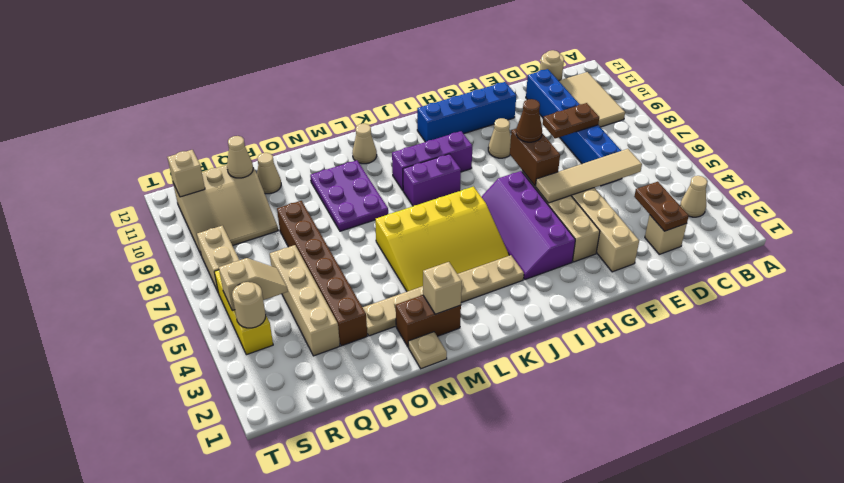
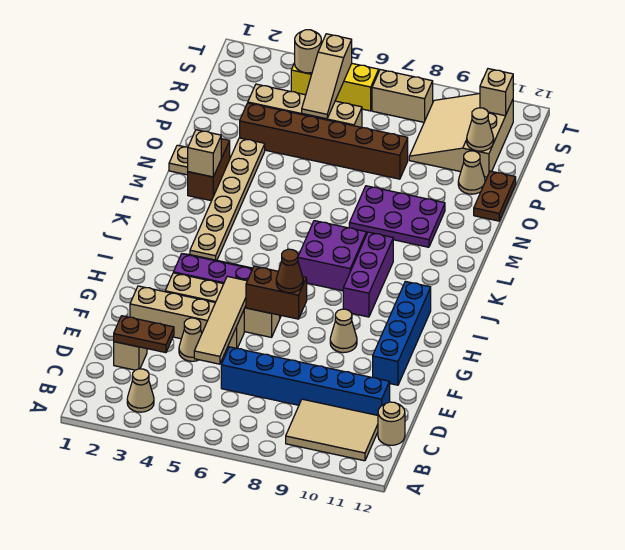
brown 1x2 plate [543,103,599,138] -> brown 1x2 plate moved to [474,171,516,221]
yellow 3x4 slope [375,187,509,292] -> none
purple 1x2 brick [403,154,461,206] -> purple 2x2 brick [298,221,366,291]
tan 1x1 cone [353,124,377,164] -> tan 1x1 cone moved to [179,318,202,361]
tan 1x2 slope [219,258,288,310] -> tan 1x3 slope [302,34,352,119]

